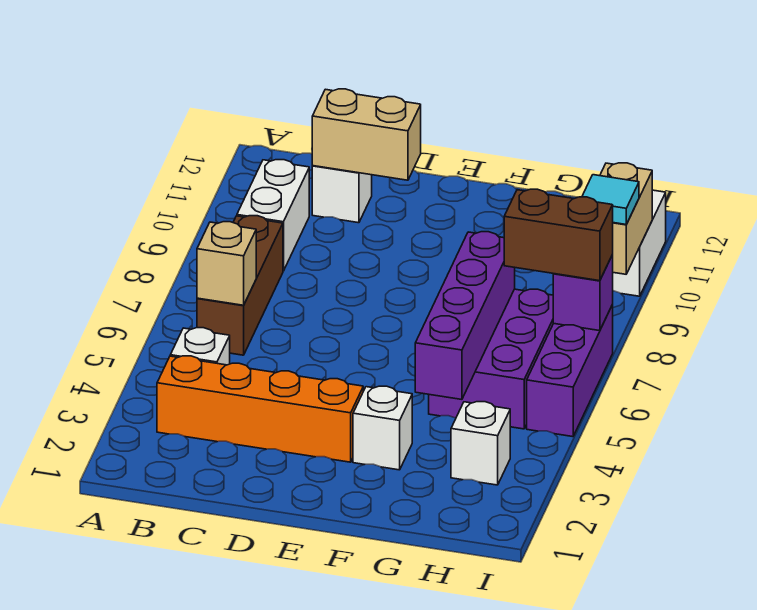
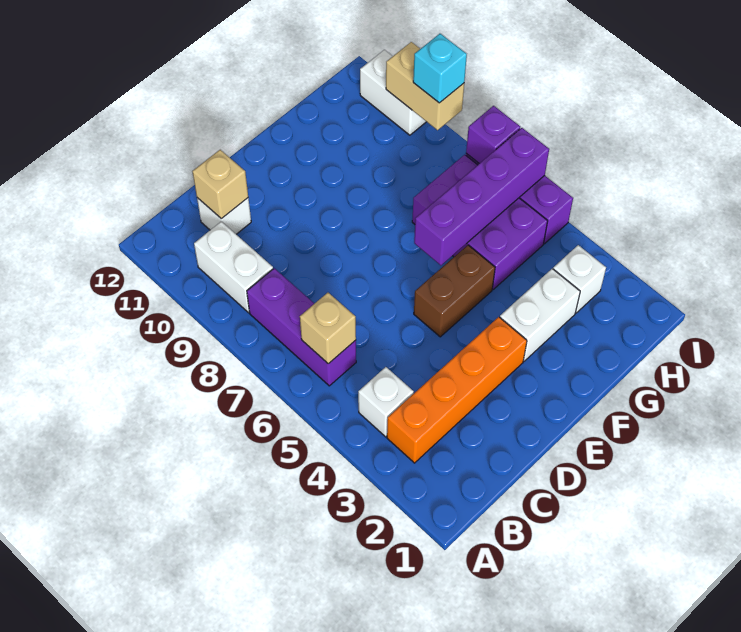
brown 1x3 brick [197,216,283,355] -> purple 1x3 brick [247,268,356,386]
tan 1x2 brick [312,89,421,180] -> tan 1x1 brick [192,150,248,219]
white 1x1 brick [353,386,412,470] -> white 1x2 brick [500,269,580,361]
purple 1x4 brick [415,232,515,399] -> purple 1x4 brick turned to [414,128,549,265]
brown 1x2 brick [504,189,613,281] -> brown 1x2 brick moved to [414,245,495,337]
cyan 1x1 tile [582,175,639,224] -> cyan 1x1 brick [413,34,467,103]

